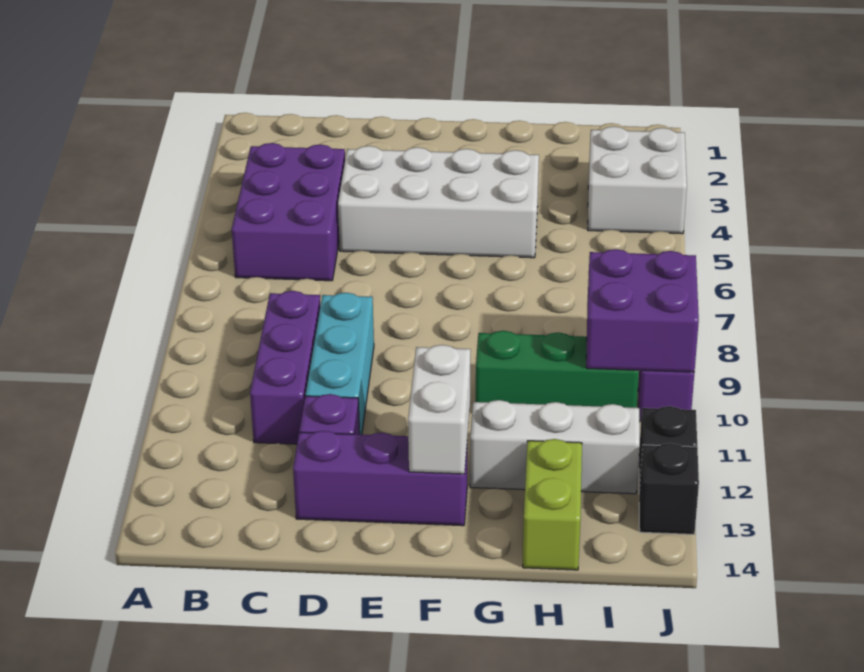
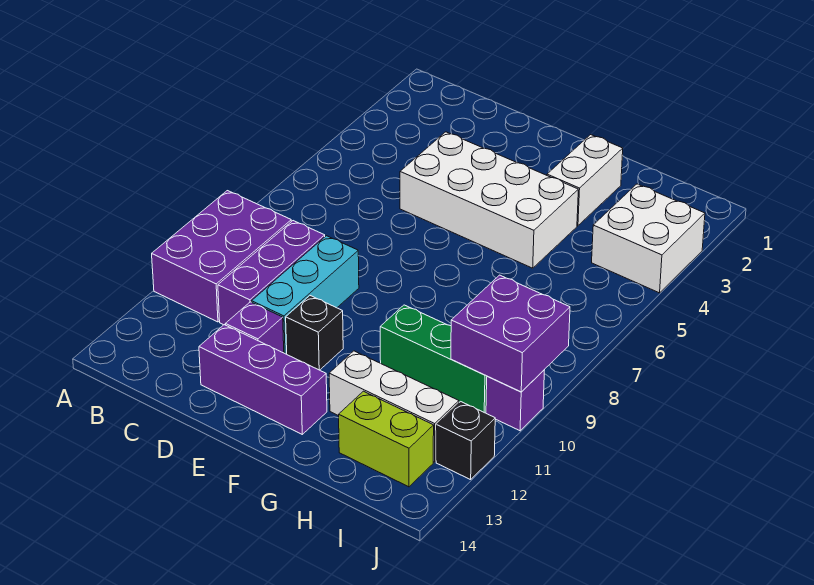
purple 2x3 brick [232,143,345,281] -> purple 2x3 brick moved to [152,191,291,322]
white 1x2 brick [408,345,471,474] -> white 1x2 brick moved to [547,135,623,226]
lime 1x2 brick [523,439,582,570] -> lime 1x2 brick turned to [339,391,434,487]
black 1x1 brick [639,443,699,534] -> black 1x1 brick moved to [286,296,343,370]

